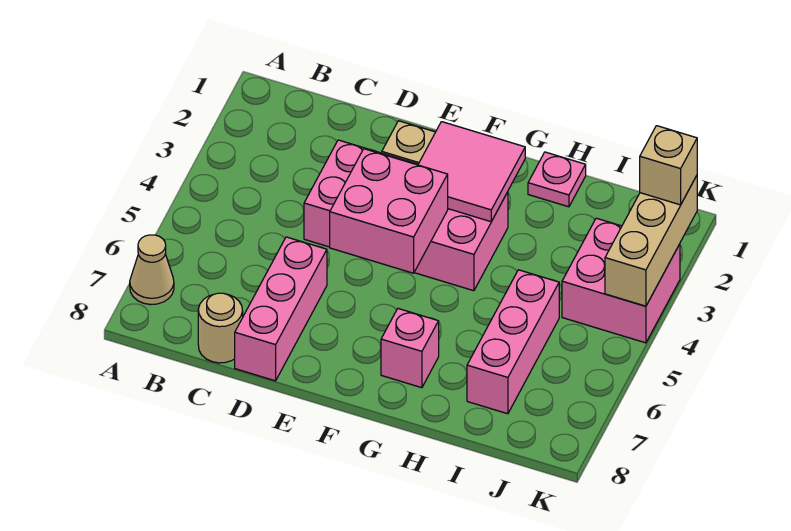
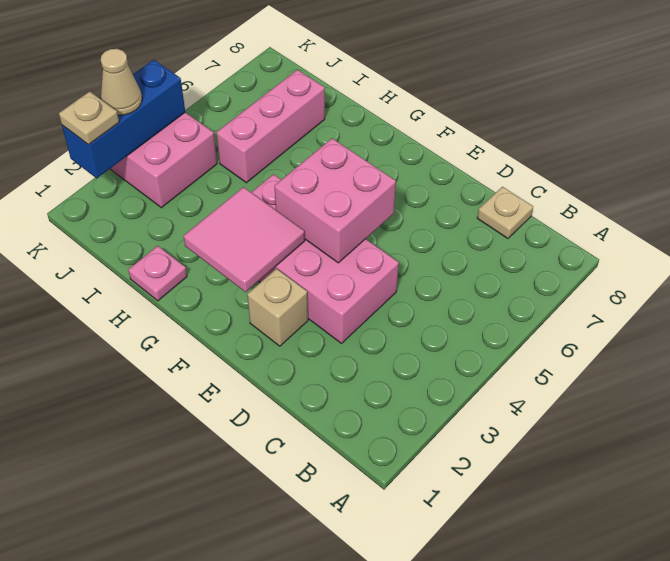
tan 1x1 cone [130,235,174,305] -> tan 1x1 cone moved to [101,49,142,115]
tan 1x1 round brick [198,293,243,363] -> tan 1x1 plate [477,187,533,238]
pink 1x3 brick [235,237,327,381] -> none
pink 1x1 brick [381,309,439,388] -> none
tan 1x3 brick [605,176,697,306] -> blue 1x3 brick [62,60,185,178]
tan 1x1 brick [640,126,697,205] -> tan 1x1 plate [59,91,119,145]

